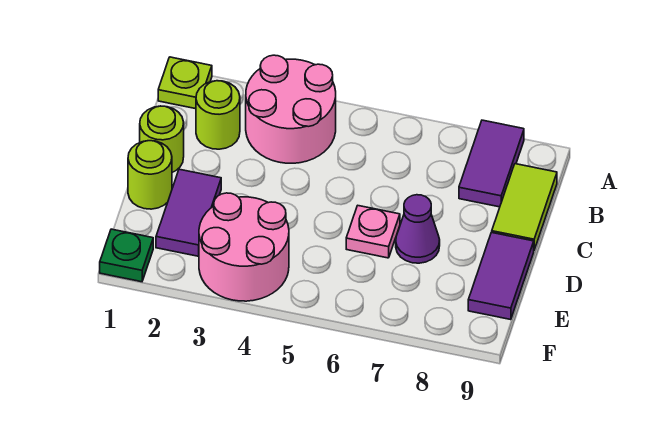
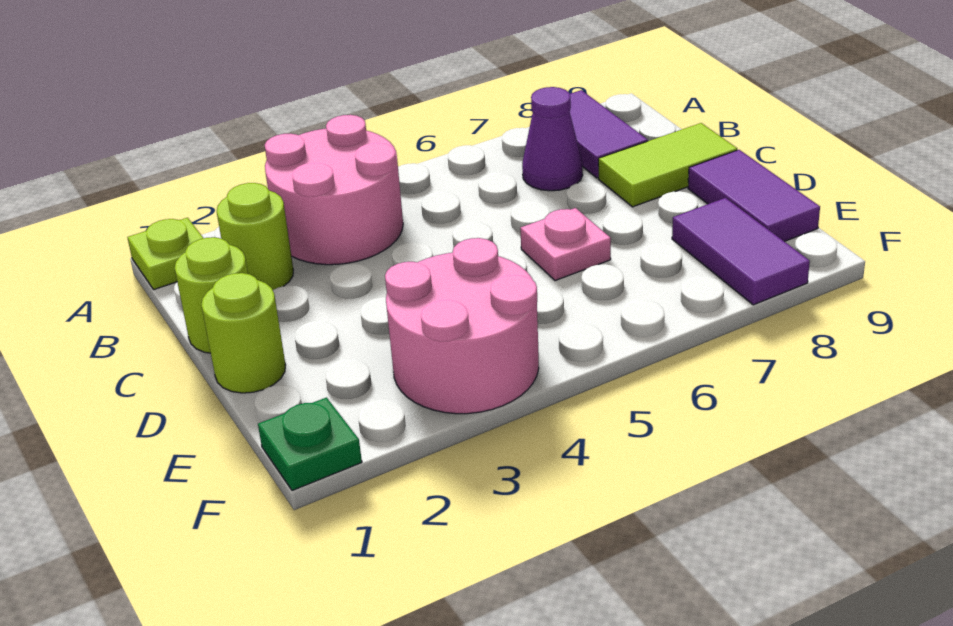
lime 1x2 tile [492,164,557,250] -> lime 1x2 tile turned to [598,123,737,207]
purple 1x2 tile [156,169,221,256] -> purple 1x2 tile moved to [672,198,810,305]
purple 1x1 cone [396,195,440,263] -> purple 1x1 cone moved to [522,87,583,191]

